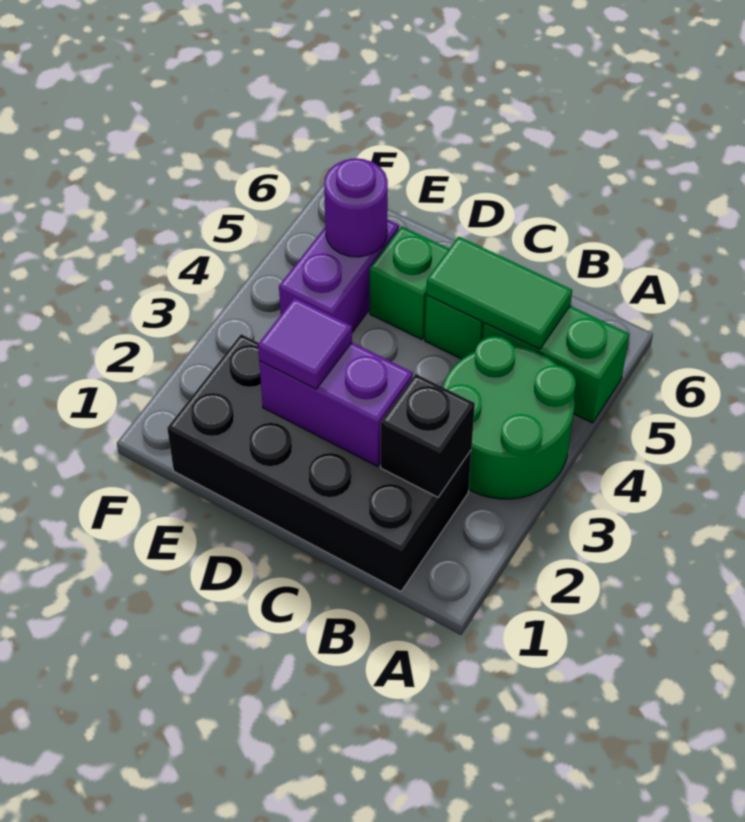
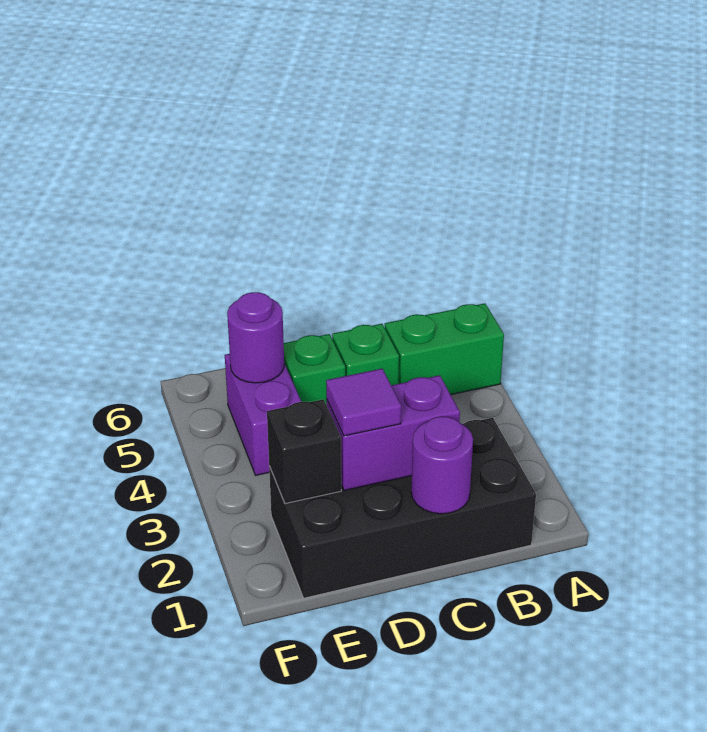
green 2x2 round brick [442,336,576,499] -> none
black 1x1 brick [381,374,475,497] -> black 1x1 brick moved to [267,400,341,503]
green 1x2 tile [426,237,572,349] -> none
none -> purple 1x1 round brick [411,416,473,514]

